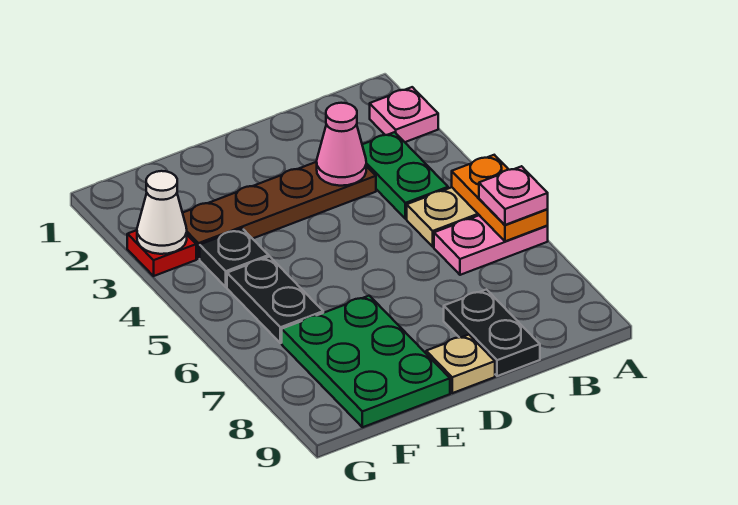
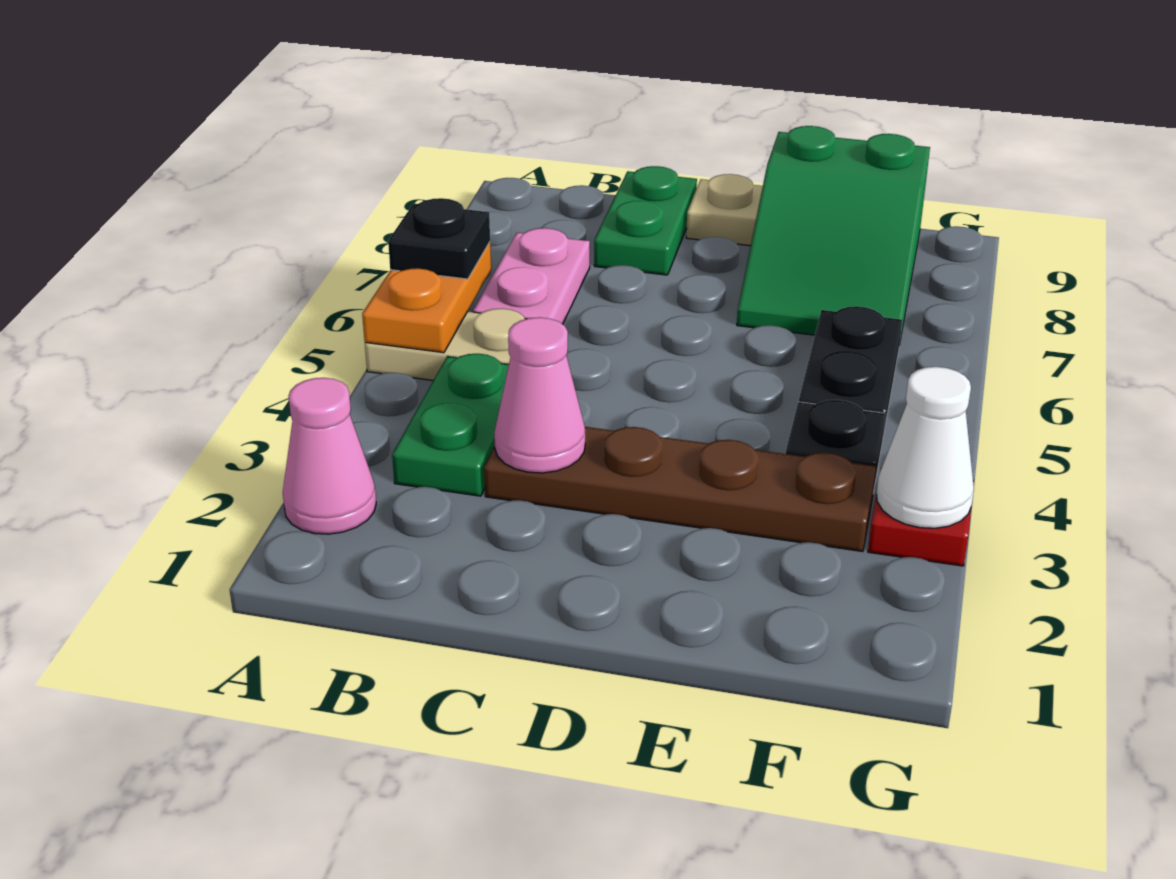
pink 1x1 plate [370,87,438,142] -> pink 1x1 cone [283,378,376,534]
pink 1x2 plate [434,215,548,275] -> pink 1x2 plate turned to [473,228,590,324]
pink 1x1 plate [479,166,548,225] -> black 1x1 plate [388,198,490,279]
black 1x2 plate [444,289,540,376] -> green 1x2 plate [594,166,697,275]
green 2x3 plate [282,296,450,427] -> green 2x3 slope [737,126,930,340]

